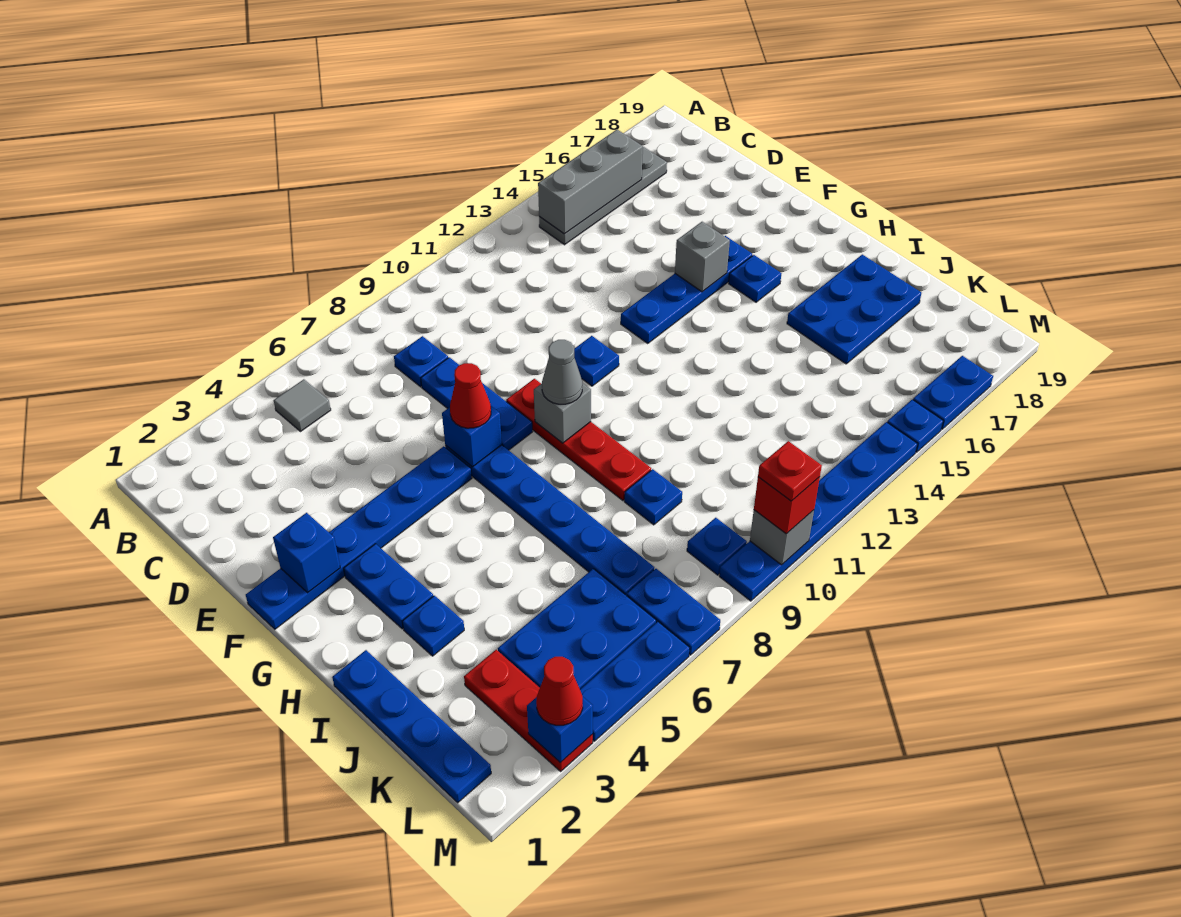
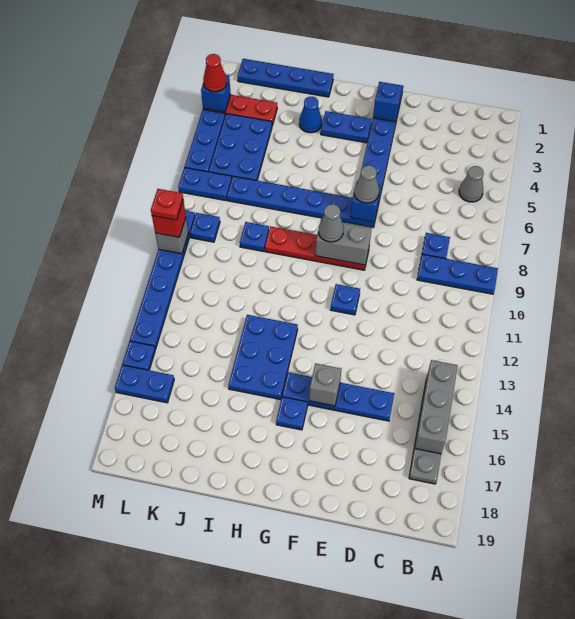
grey 1x1 tile [274,379,331,432] -> grey 1x1 cone [459,166,484,202]
blue 1x3 plate [421,357,533,450] -> blue 1x3 plate moved to [417,254,498,294]
red 1x1 cone [450,363,491,428] -> grey 1x1 cone [354,165,379,203]
blue 1x4 plate [621,236,752,343] -> blue 1x4 plate turned to [282,372,394,421]
grey 1x1 brick [534,383,591,443] -> grey 1x2 brick [315,219,372,265]
blue 1x1 plate [402,596,464,656] -> blue 1x1 cone [299,97,322,133]
blue 2x3 plate [787,255,921,364] -> blue 2x3 plate moved to [228,315,298,400]
blue 1x2 plate [913,356,993,429] -> blue 1x2 plate turned to [115,365,174,403]

